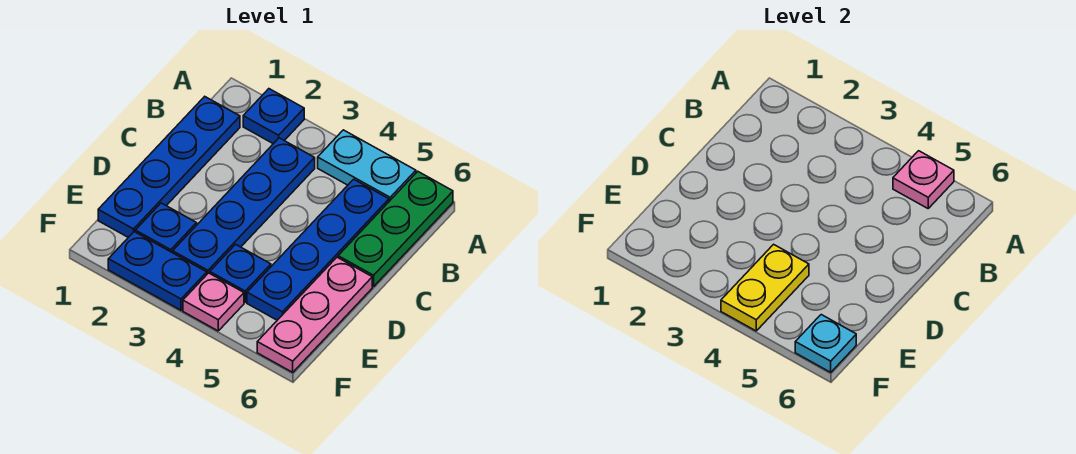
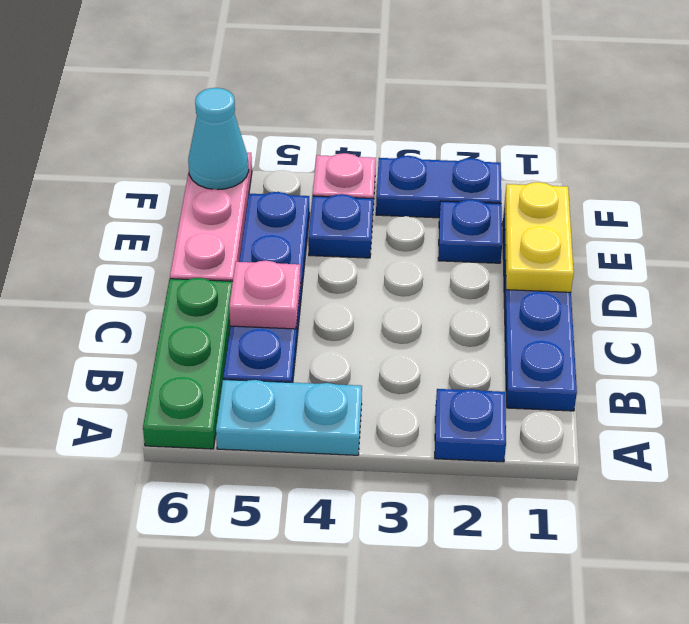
pink 1x1 plate [893,151,954,208] -> pink 1x1 plate moved to [229,261,301,329]
blue 1x4 plate [173,138,315,274] -> none
yellow 1x2 plate [721,244,809,331] -> yellow 1x2 plate moved to [505,182,574,292]
cyan 1x1 plate [795,315,856,372] -> cyan 1x1 cone [188,88,249,190]

